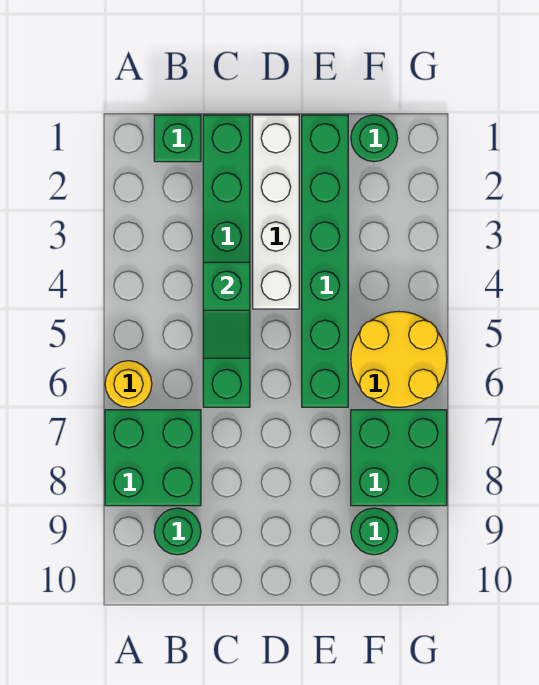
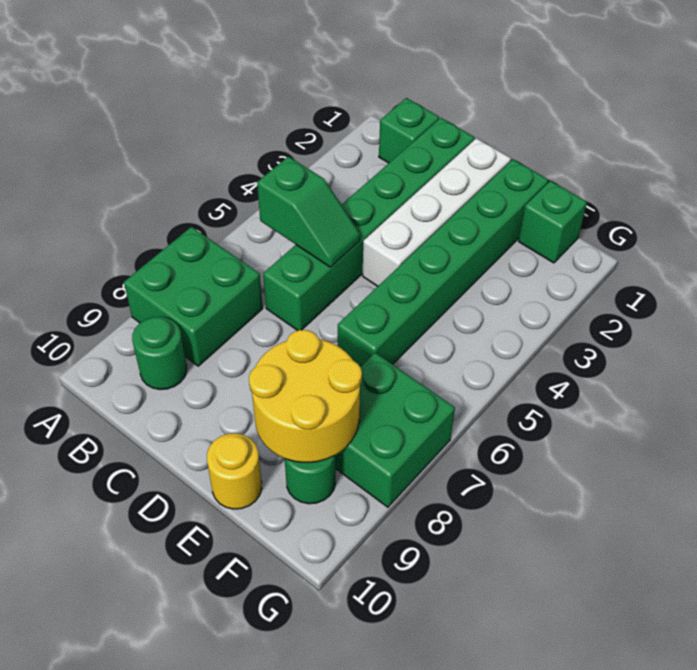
yellow 1x1 round brick [105,361,152,407] -> yellow 1x1 round brick moved to [207,433,262,509]
green 1x2 slope [203,262,250,358] -> green 1x2 slope turned to [257,157,360,267]
green 1x1 round brick [351,115,398,162] -> green 1x1 brick [519,181,587,263]
yellow 2x2 round brick [351,311,447,407] -> yellow 2x2 round brick moved to [249,330,362,462]

